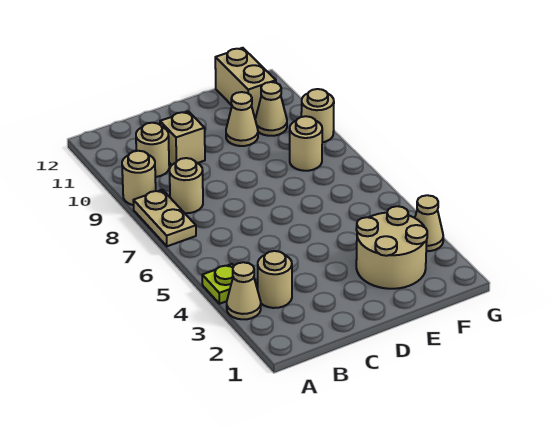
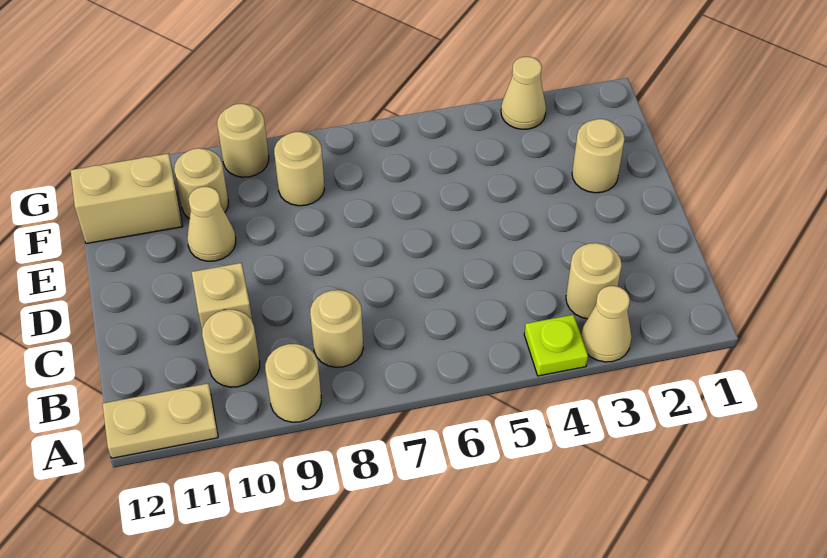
tan 1x2 plate [133,190,196,246] -> tan 1x2 plate moved to [103,383,218,458]
tan 2x2 round brick [356,206,427,289] -> tan 1x1 round brick [572,119,625,193]
tan 1x1 cone [255,82,287,136] -> tan 1x1 round brick [174,148,228,219]

